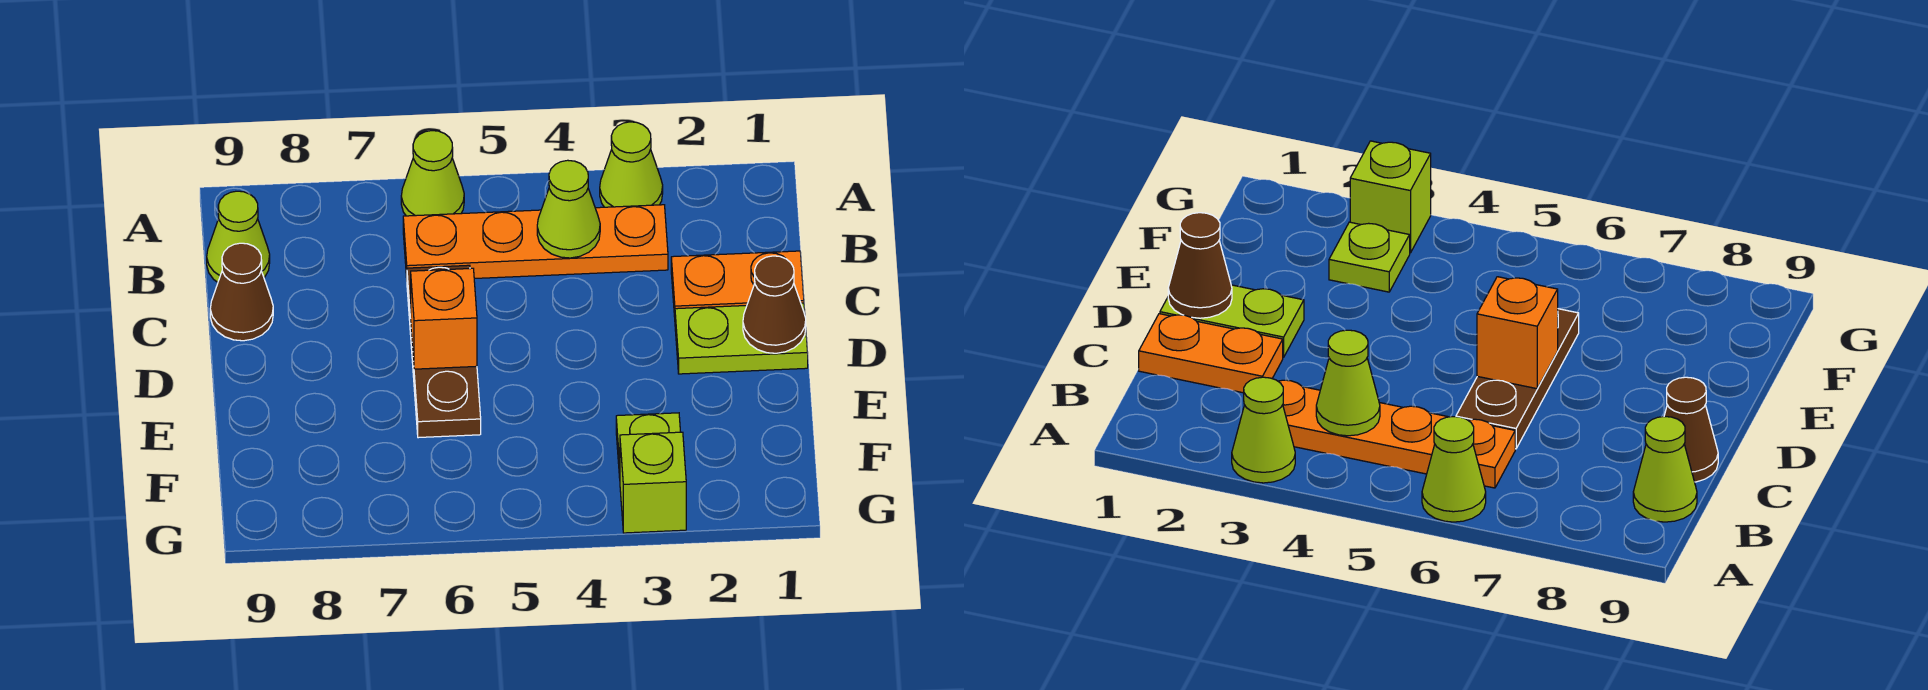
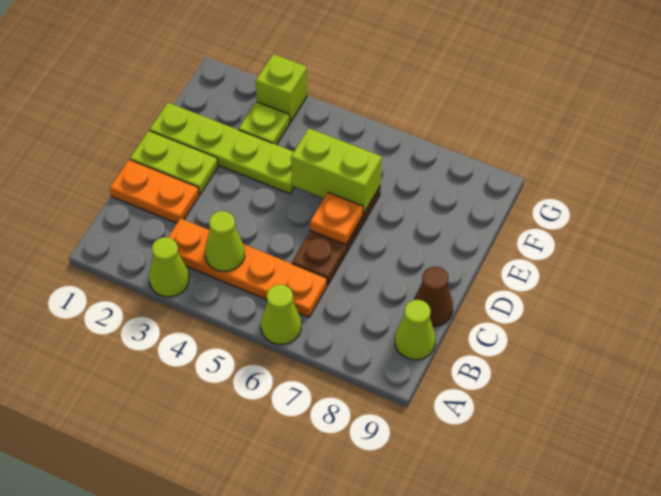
brown 1x1 cone [743,256,806,353] -> none
orange 1x1 brick [411,268,477,369] -> orange 1x1 plate [310,192,363,245]
none -> lime 1x4 plate [150,103,295,194]
none -> lime 1x2 brick [291,128,382,214]

